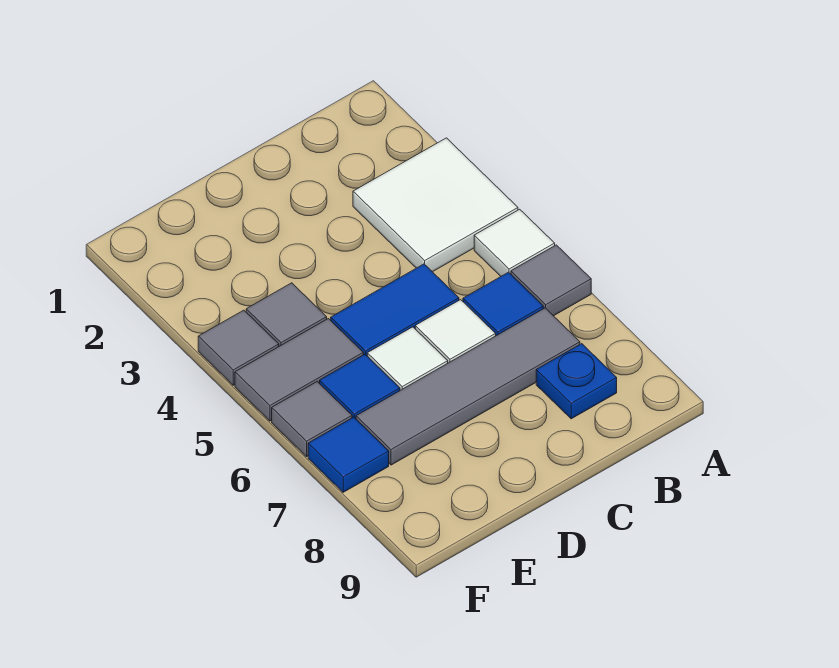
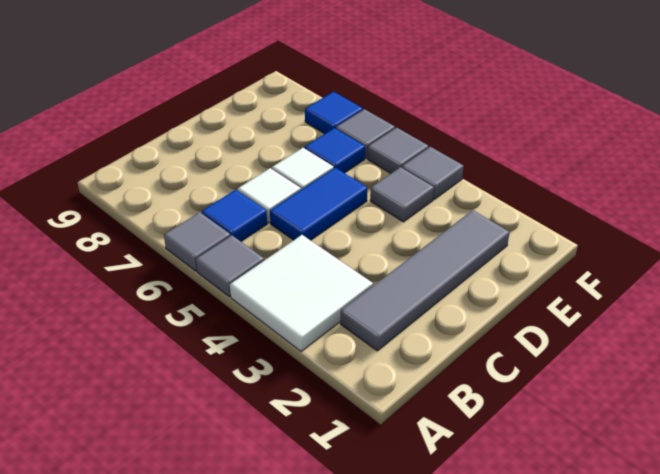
white 1x1 tile [474,209,555,276] -> grey 1x1 tile [196,235,264,297]
grey 1x4 tile [356,308,580,465] -> grey 1x4 tile moved to [340,210,510,351]
blue 1x1 plate [536,344,617,419] -> none
grey 1x2 tile [235,319,363,421] -> grey 1x1 tile [368,128,429,173]

